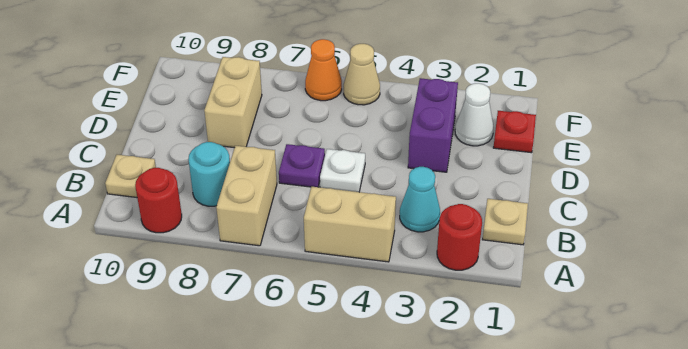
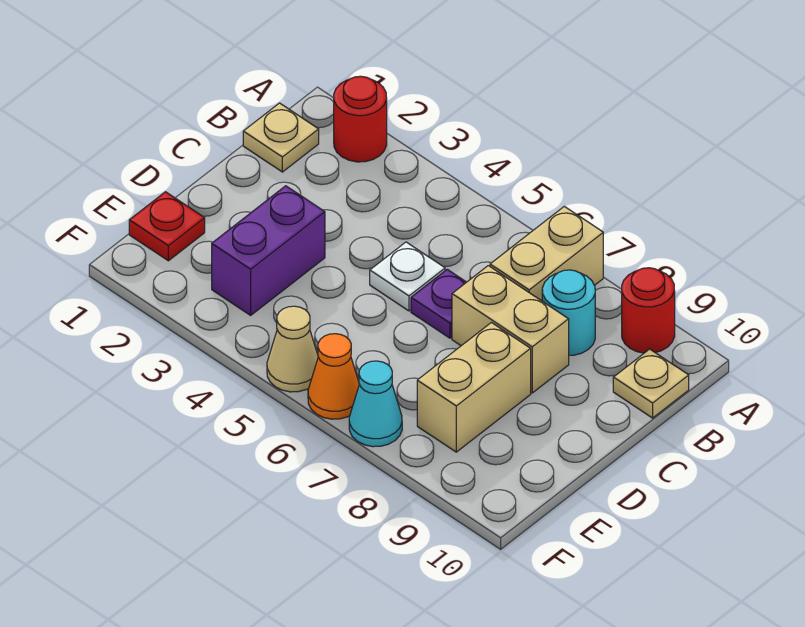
tan 1x2 brick [304,187,396,262] -> tan 1x2 brick moved to [452,266,569,393]
cyan 1x1 cone [400,167,440,232] -> cyan 1x1 cone moved to [349,361,402,447]
white 1x1 cone [455,83,494,146] -> none

